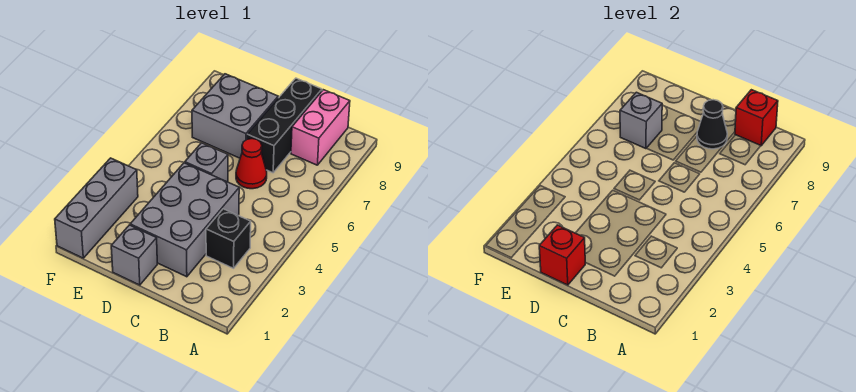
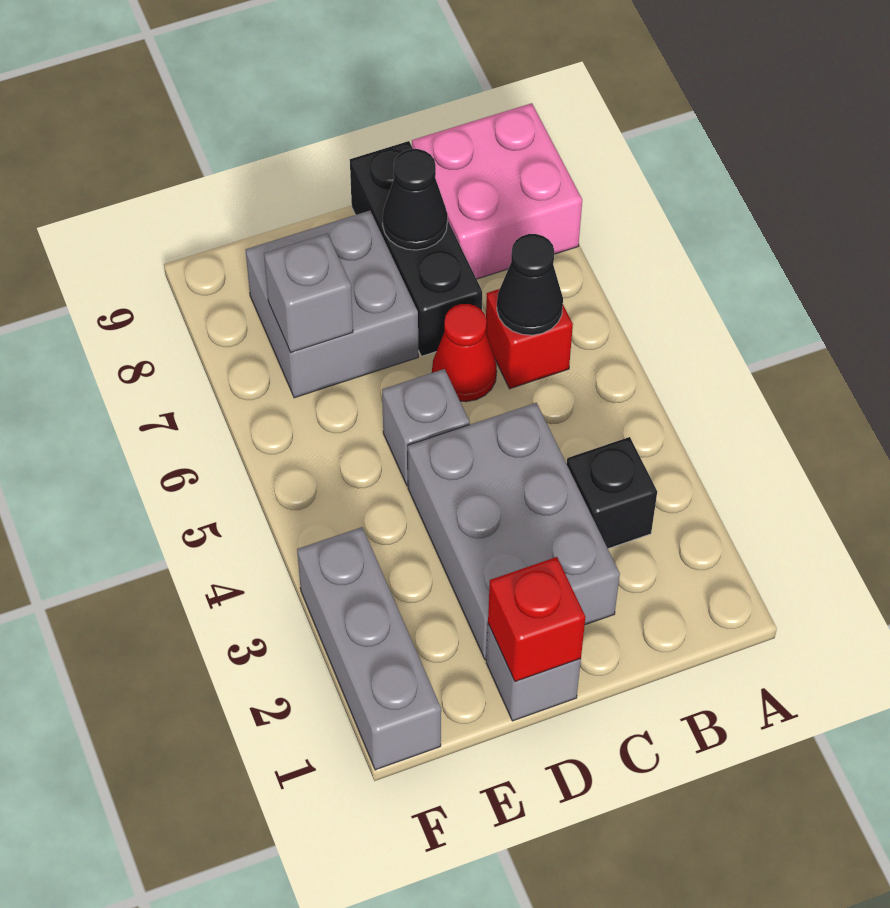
none -> black 1x1 cone [497,234,563,335]
pink 1x2 brick [291,90,350,165] -> pink 2x2 brick [412,103,582,279]
red 1x1 brick [735,90,778,146] -> red 1x1 brick moved to [486,289,573,389]

